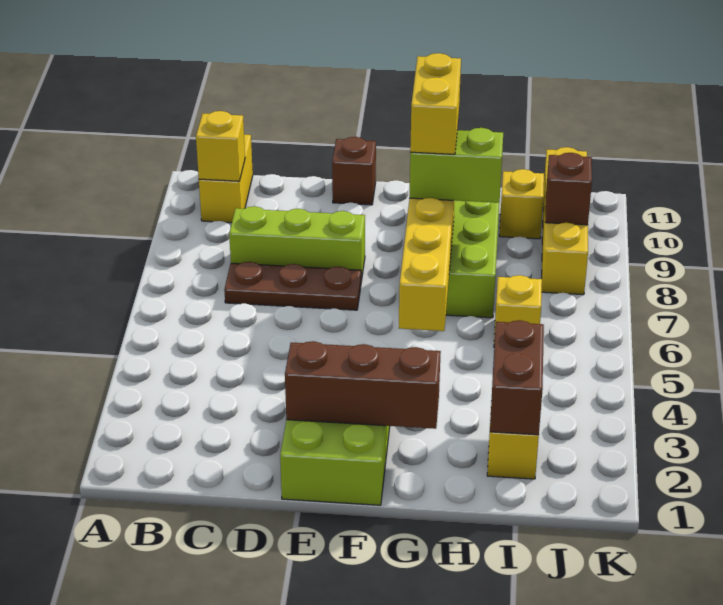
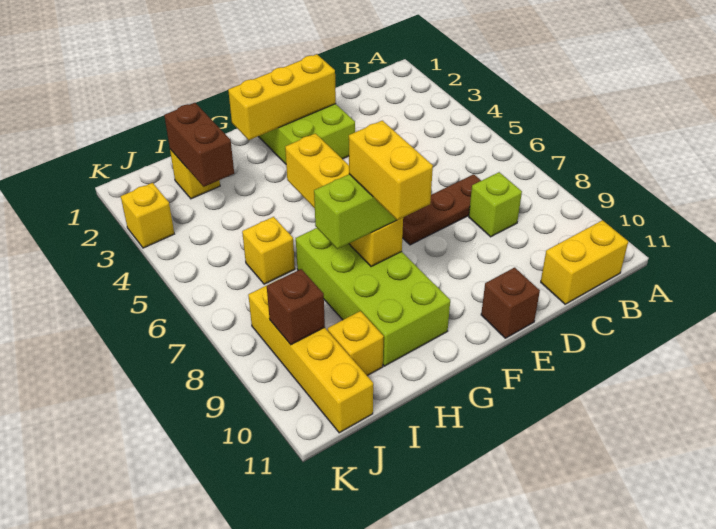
yellow 1x2 brick [199,135,253,223] -> yellow 1x2 brick turned to [541,220,628,304]
yellow 1x1 brick [196,111,245,181] -> yellow 1x1 brick moved to [121,183,174,248]
lime 1x3 brick [229,206,365,281] -> lime 1x1 brick [469,172,522,237]
brown 1x3 brick [285,341,441,429] -> yellow 1x3 brick [228,54,336,140]

